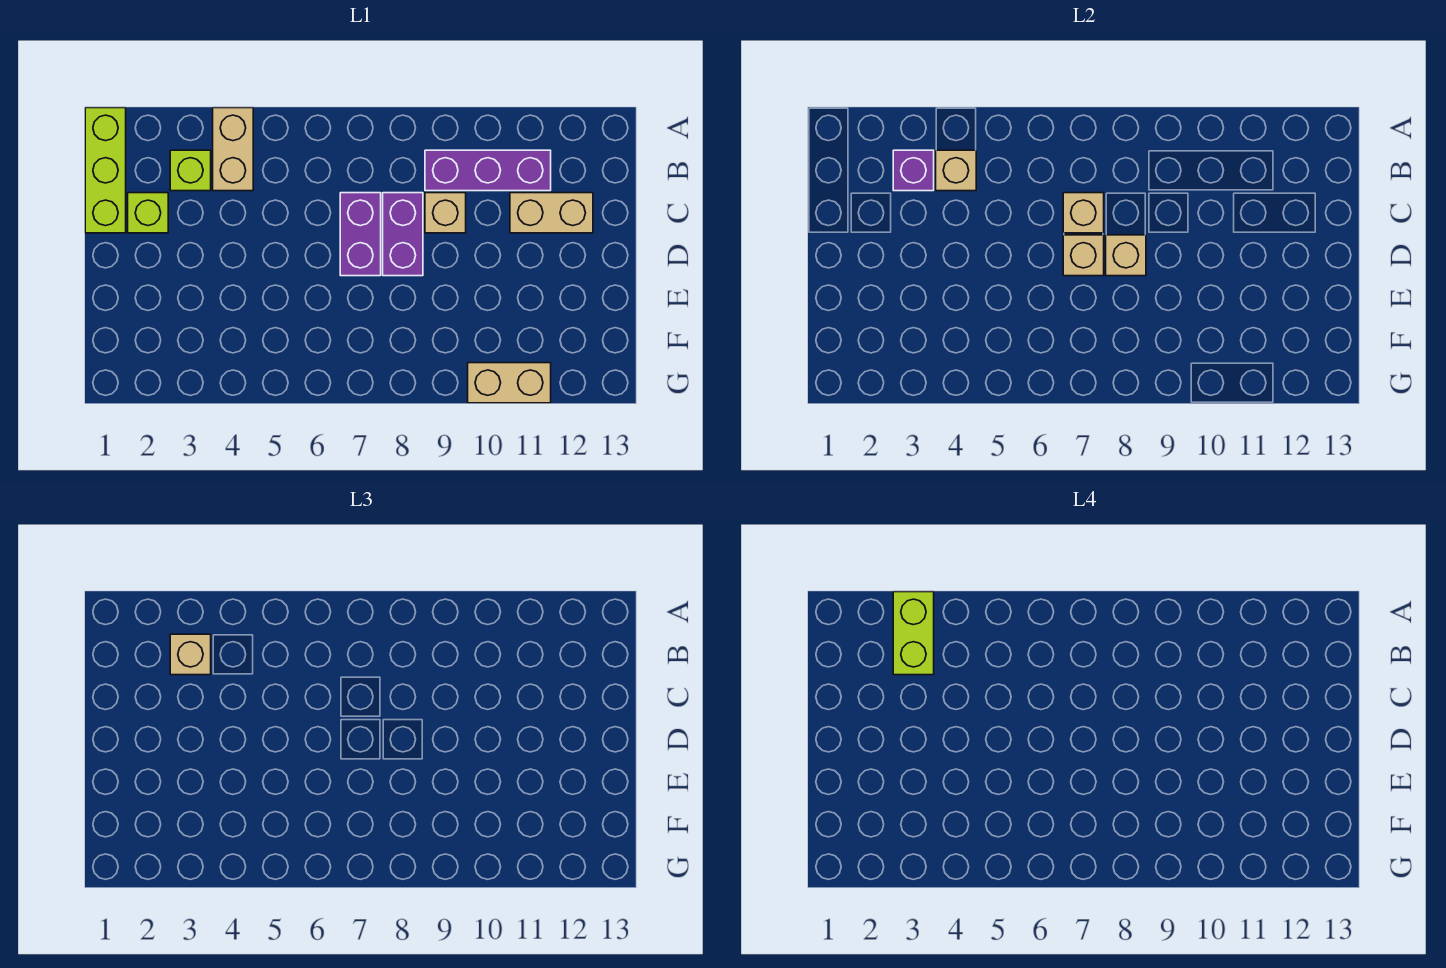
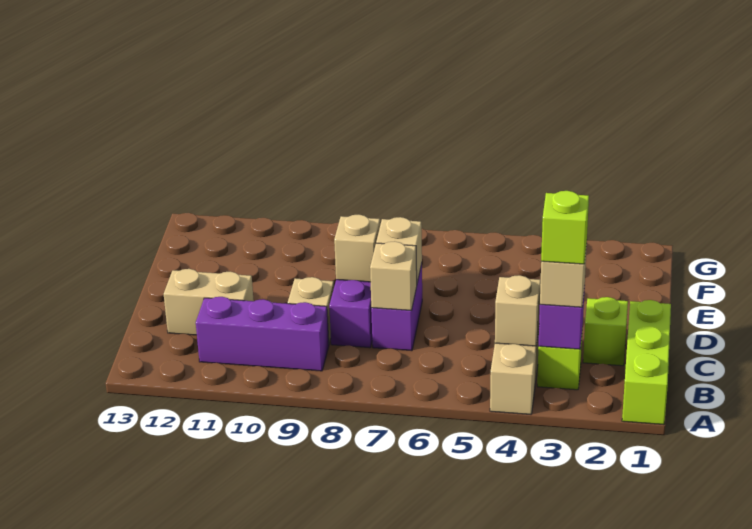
lime 1x2 brick [893,592,934,675] -> lime 1x1 brick [541,191,589,264]
tan 1x2 brick [468,363,551,403] -> none

